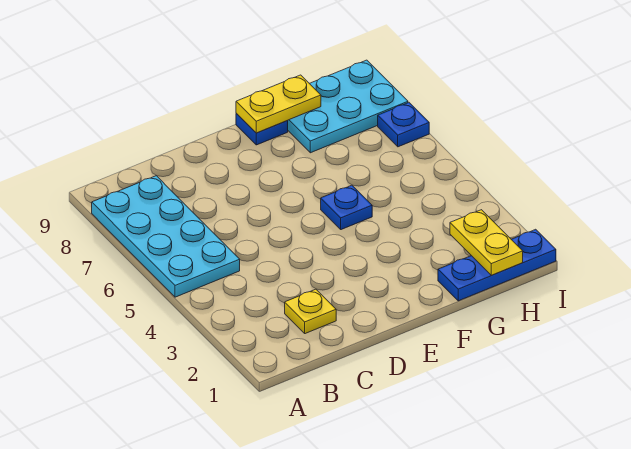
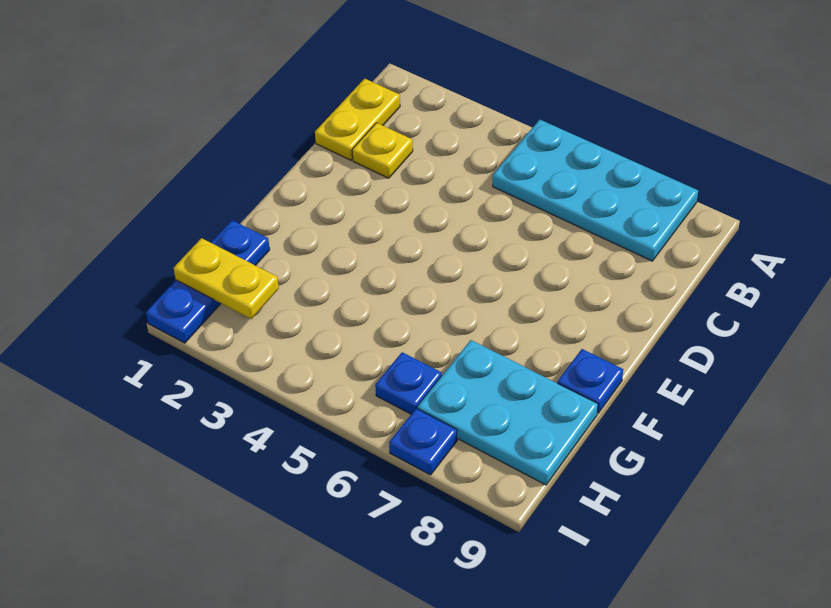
blue 1x1 plate [321,185,372,230] -> blue 1x1 plate moved to [375,352,442,414]
yellow 1x2 plate [236,75,321,133] -> yellow 1x2 plate moved to [315,79,400,160]
cyan 2x3 plate [288,60,408,153] -> cyan 2x3 plate turned to [418,340,598,485]

